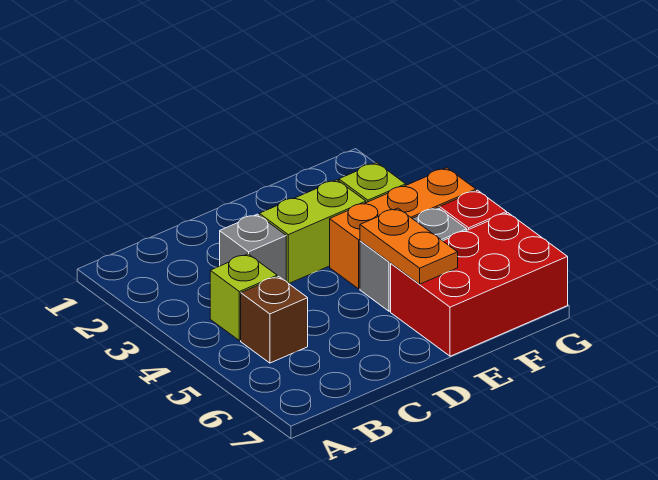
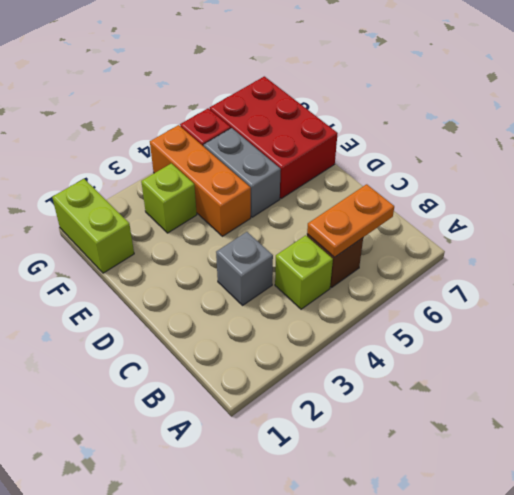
lime 1x2 brick [259,180,366,284] -> lime 1x2 brick moved to [52,179,134,273]
orange 1x2 plate [360,208,458,284] -> orange 1x2 plate moved to [307,184,394,257]

